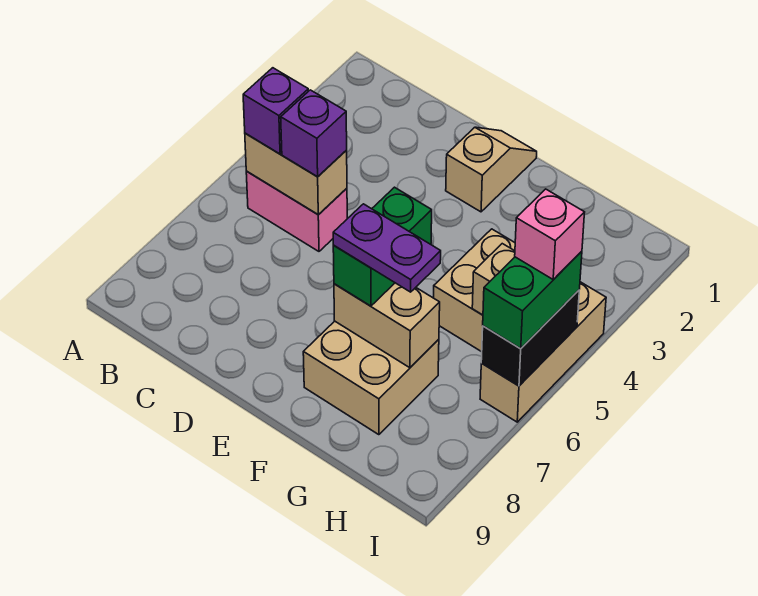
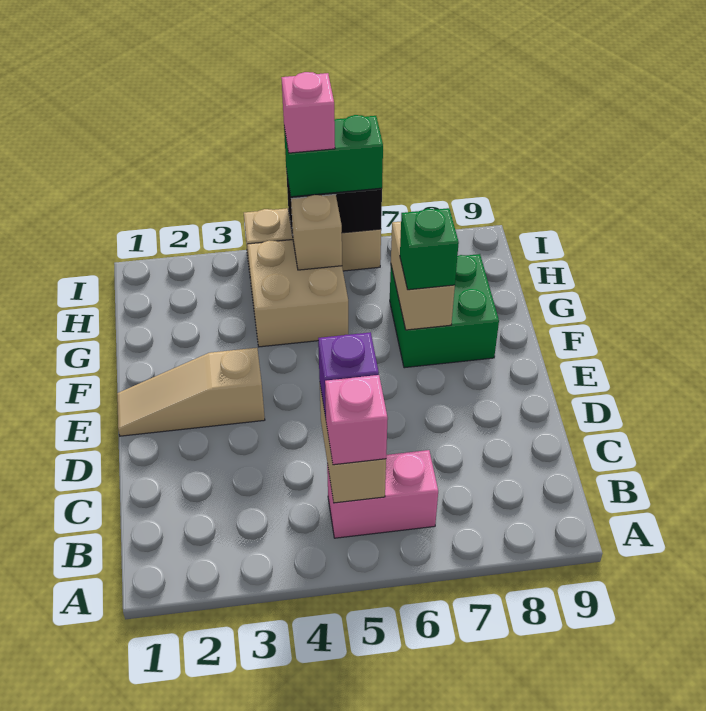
pink 1x2 brick [246,171,347,251] -> pink 1x2 brick turned to [327,450,438,538]
purple 1x1 brick [243,68,308,154] -> pink 1x1 brick [325,375,388,465]
tan 1x2 slope [446,127,537,212] -> tan 1x3 slope [117,348,265,436]
green 1x2 brick [333,187,432,306] -> green 1x1 brick [400,208,459,290]
tan 2x2 brick [303,321,439,435] -> green 2x2 brick [390,254,499,368]
purple 1x2 plate [333,204,441,292] -> none

